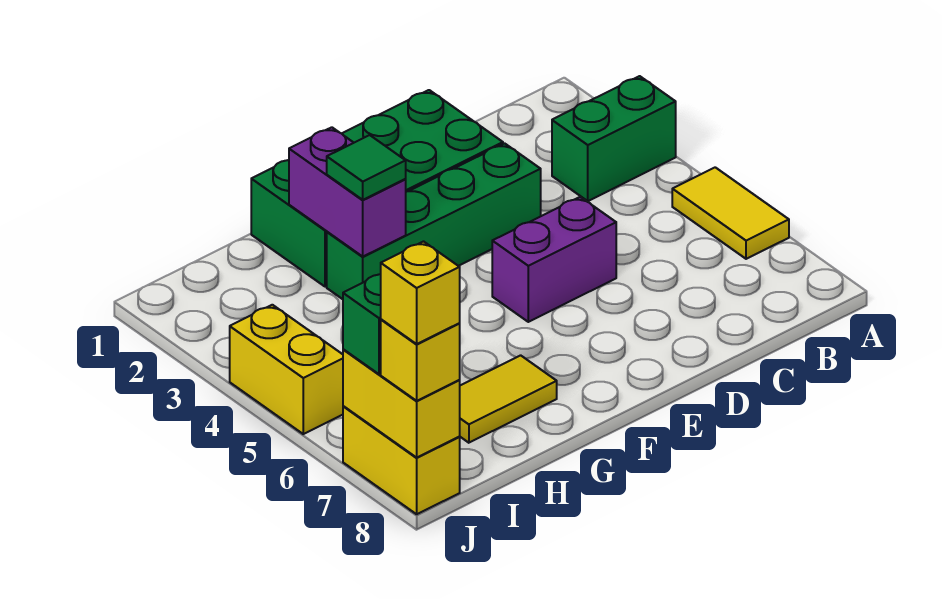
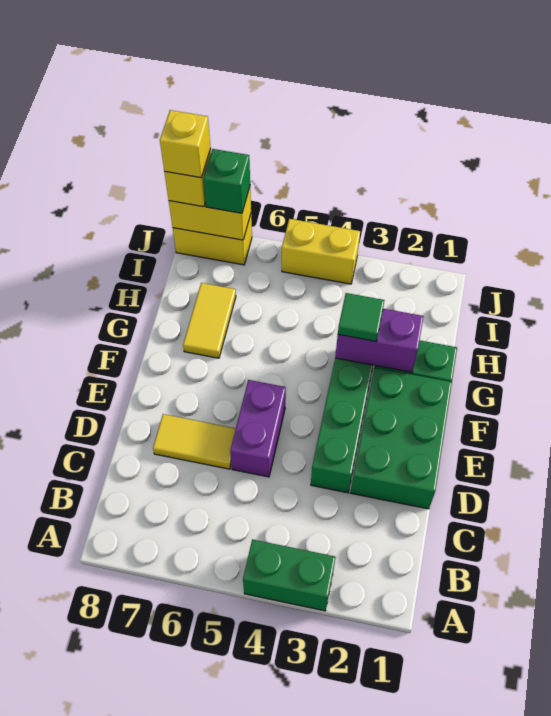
green 1x2 brick [552,76,676,201] -> green 1x2 brick turned to [243,539,336,611]
yellow 1x2 tile [672,167,789,259] -> yellow 1x2 tile moved to [153,414,236,469]

